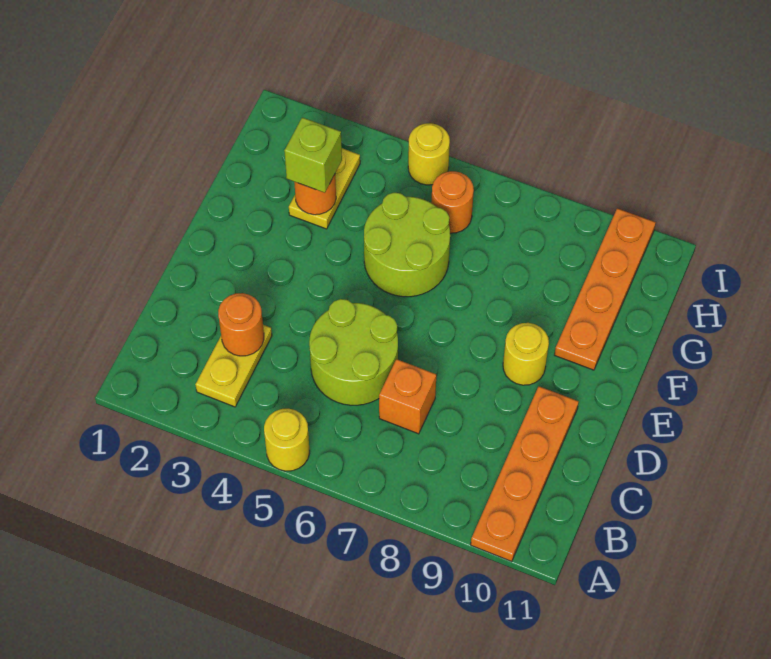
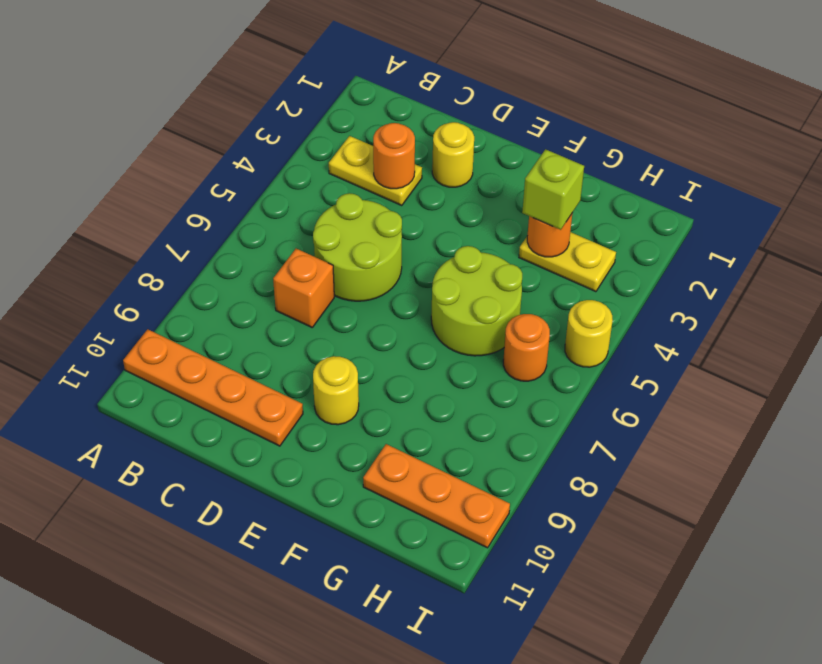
yellow 1x1 round brick [264,408,310,471] -> yellow 1x1 round brick moved to [432,122,474,187]
orange 1x4 plate [555,208,656,370] -> orange 1x3 plate [363,444,510,548]

